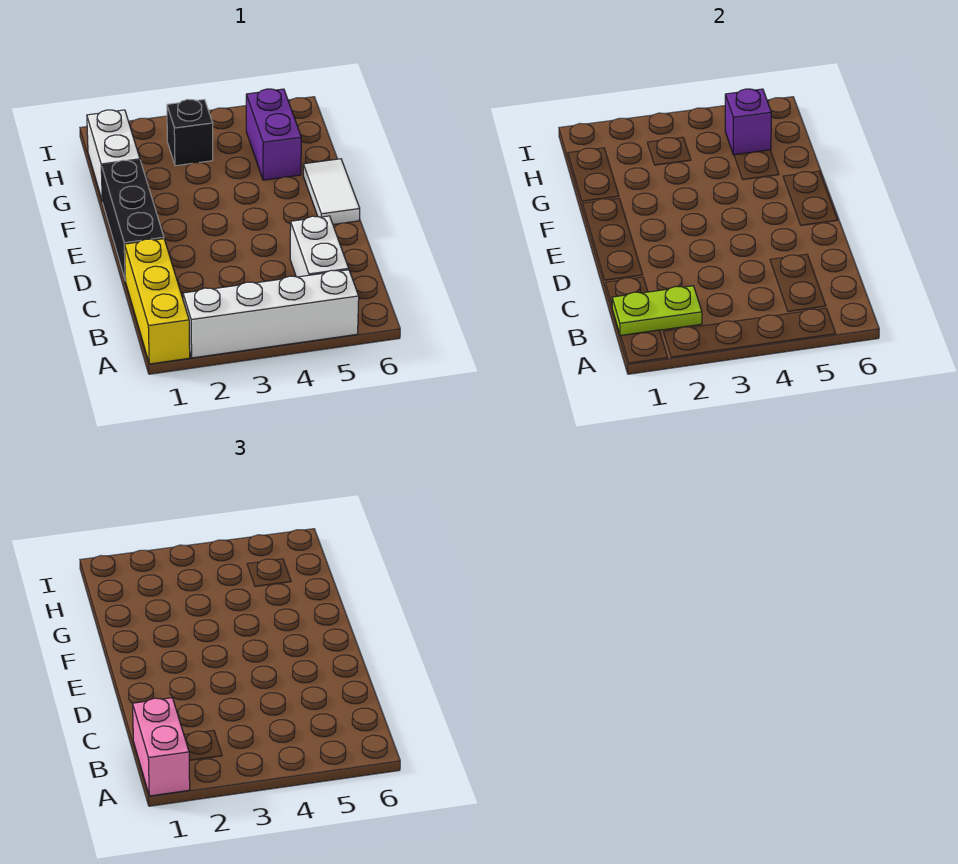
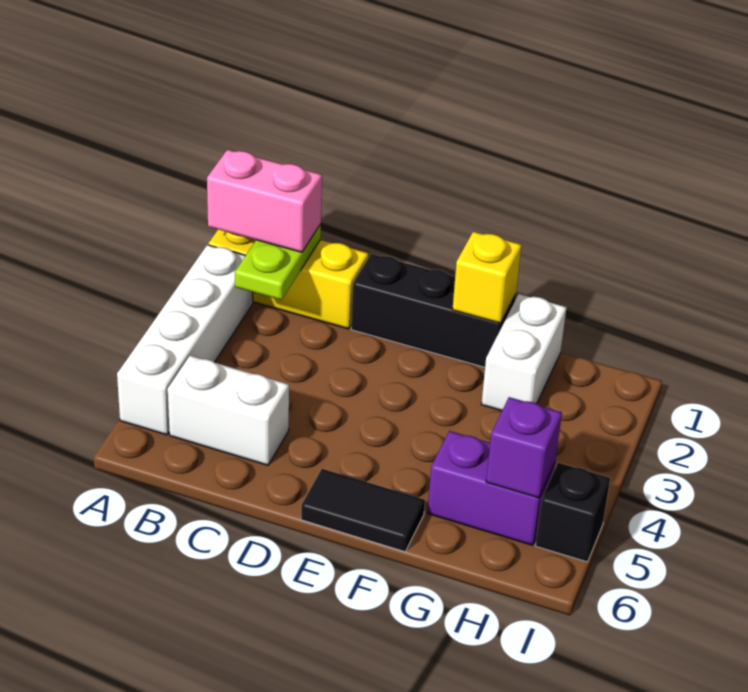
white 1x2 tile [303,159,360,224] -> black 1x2 tile [301,469,425,552]
none -> yellow 1x1 brick [452,232,521,323]
white 1x2 brick [87,110,140,202] -> white 1x2 brick turned to [481,294,567,411]
black 1x1 brick [167,99,213,166] -> black 1x1 brick moved to [535,463,610,562]

